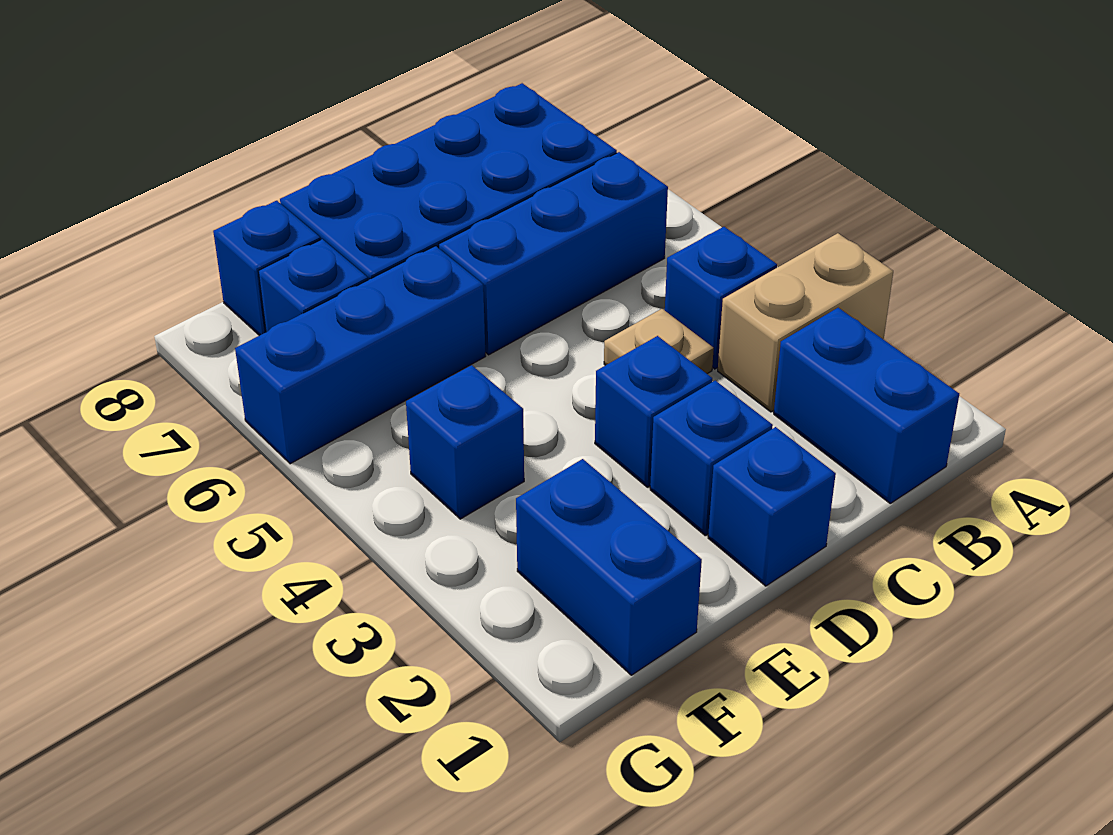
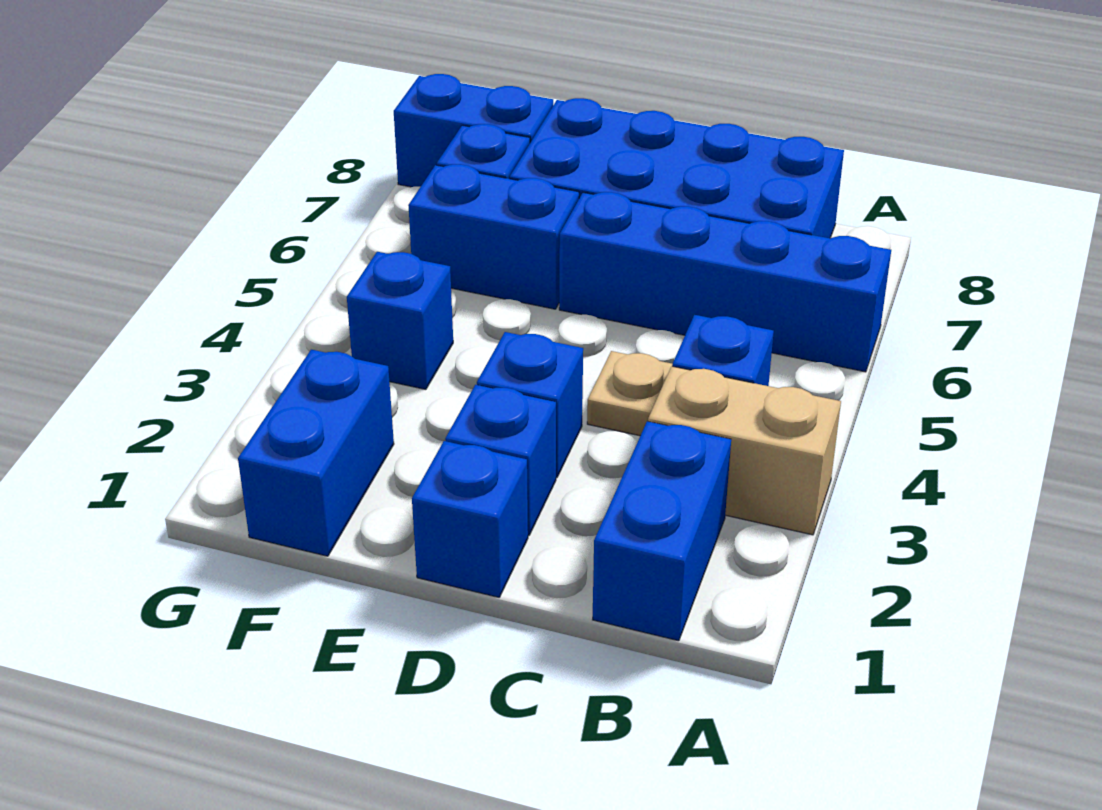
blue 1x3 brick [439,152,668,355] -> blue 1x4 brick [559,192,891,372]
blue 1x3 brick [235,246,486,464] -> blue 1x2 brick [408,164,579,309]
blue 1x1 brick [213,201,320,336] -> blue 1x2 brick [394,74,553,187]

